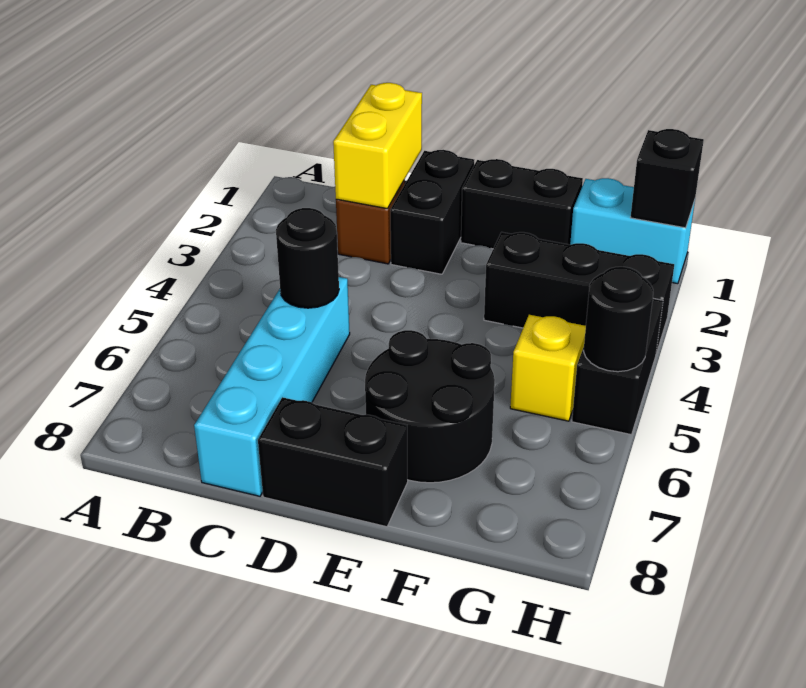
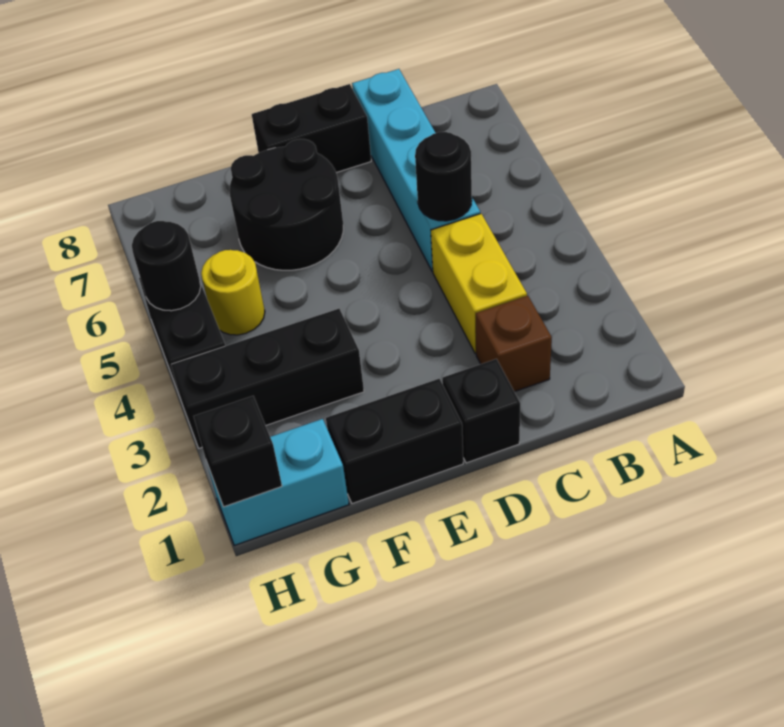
yellow 1x2 brick [333,83,422,209] -> yellow 1x2 brick moved to [431,214,527,354]
black 1x2 brick [390,150,474,274] -> black 1x1 brick [442,359,520,463]
yellow 1x1 brick [510,315,586,421] -> yellow 1x1 round brick [201,250,265,335]

